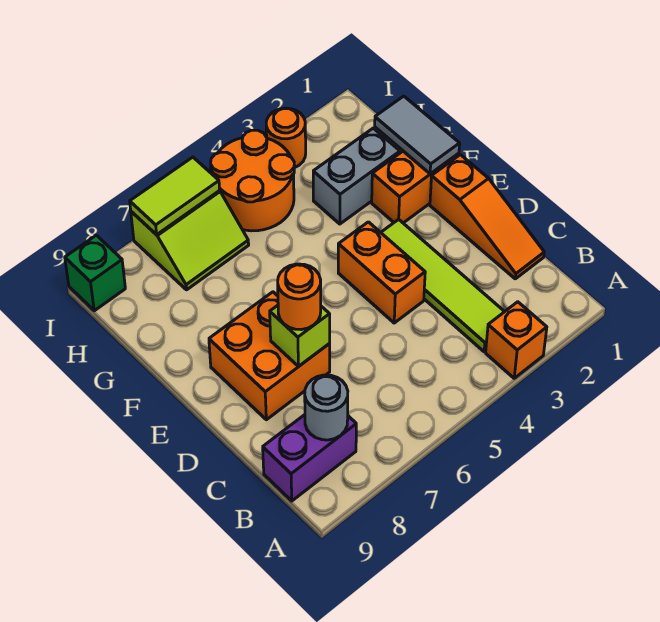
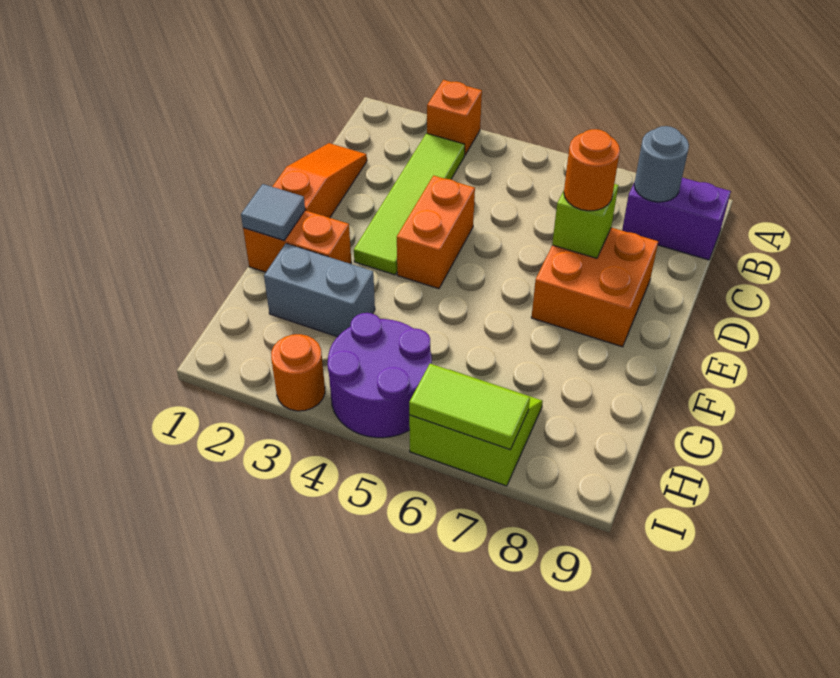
grey 1x2 tile [375,96,460,174] -> grey 1x1 tile [241,184,305,240]
orange 2x2 round brick [211,130,295,231] -> purple 2x2 round brick [328,313,432,438]
green 1x1 brick [65,235,125,311] -> none

